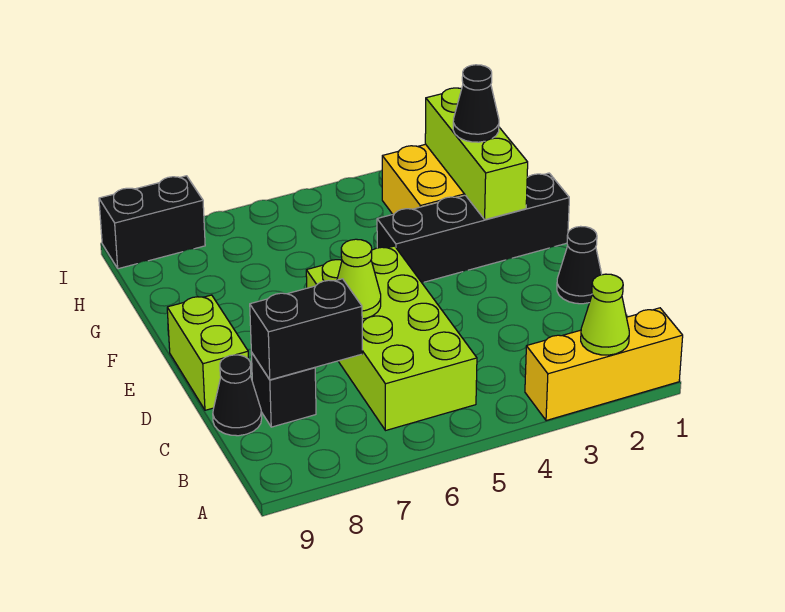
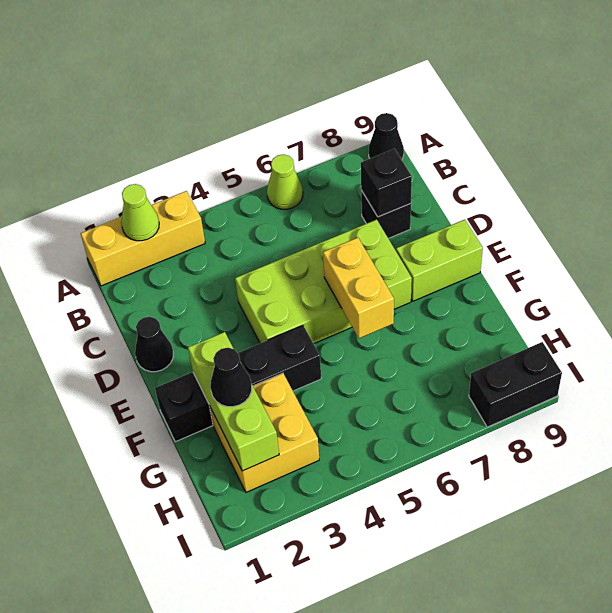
lime 2x4 brick [306,246,477,431] -> lime 2x4 brick turned to [235,220,412,344]
black 1x2 brick [250,279,362,380] -> black 1x1 brick [361,149,412,217]
black 1x1 cone [213,355,262,436] -> black 1x1 cone moved to [369,113,404,160]
lime 1x1 cone [337,239,381,319] -> lime 1x1 cone moved to [267,154,303,209]
lime 1x2 brick [167,295,248,410] -> lime 1x2 brick turned to [396,220,483,301]
none -> yellow 1x2 brick [323,238,394,338]

